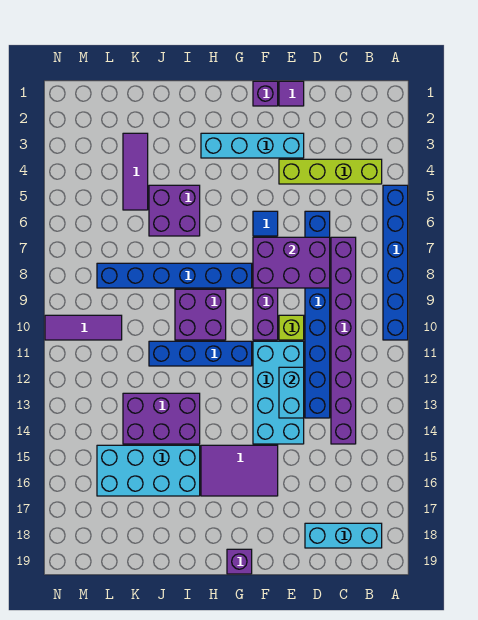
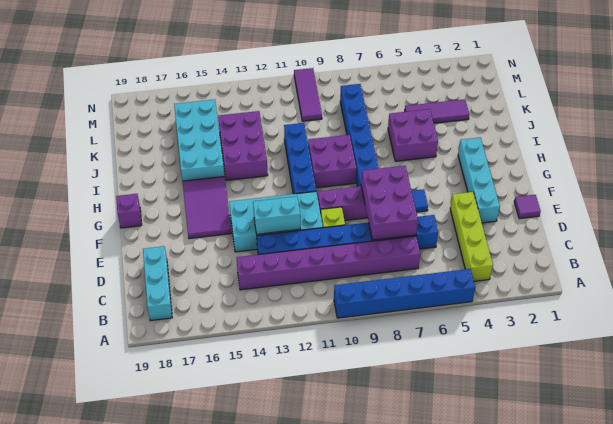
purple 1x1 brick [253,81,278,106] -> none

